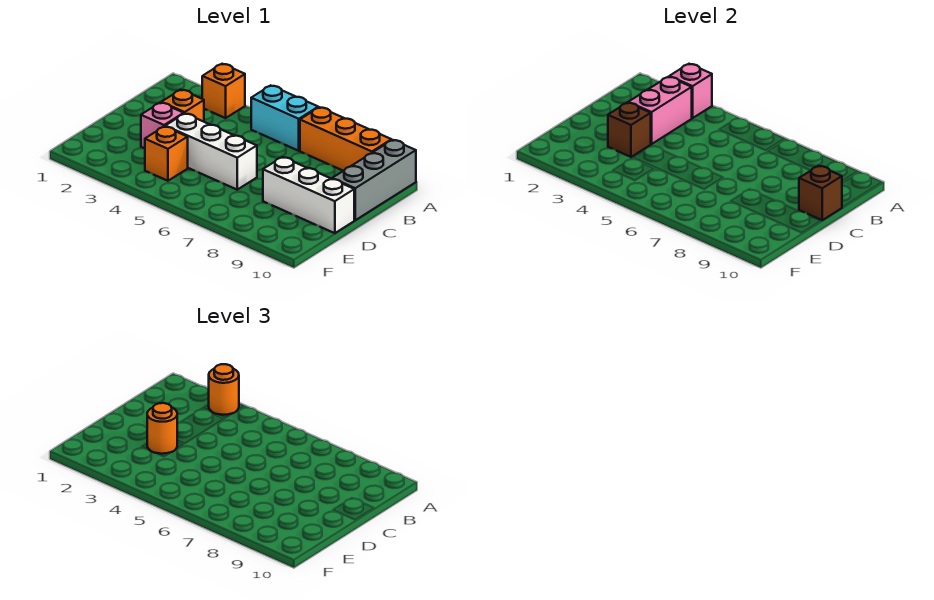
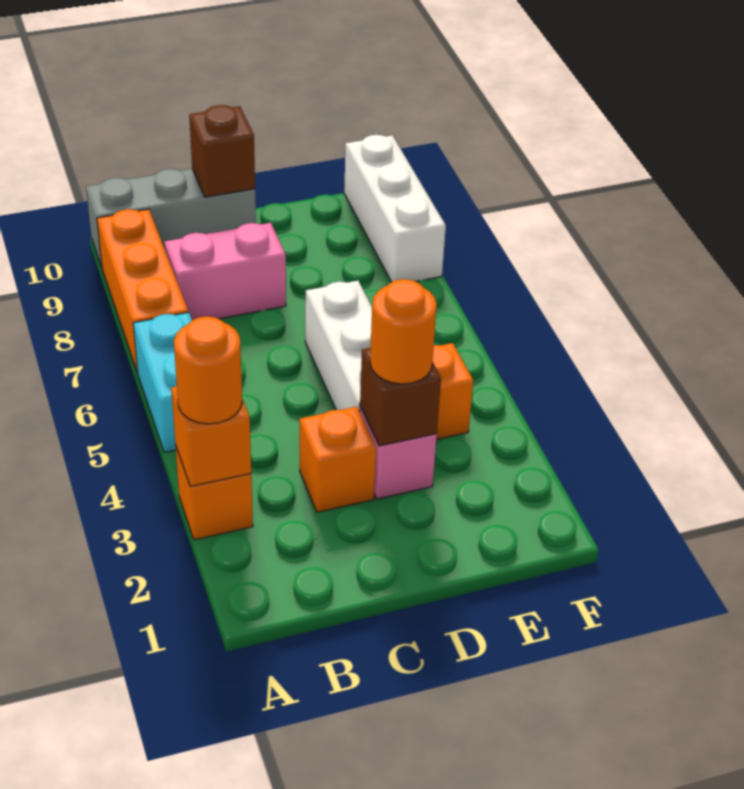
pink 1x1 brick [669,64,712,118] -> orange 1x1 brick [171,386,251,486]
pink 1x2 brick [628,77,692,144] -> pink 1x2 brick moved to [164,223,286,320]
white 1x3 brick [263,157,354,233] -> white 1x3 brick moved to [344,135,446,282]

